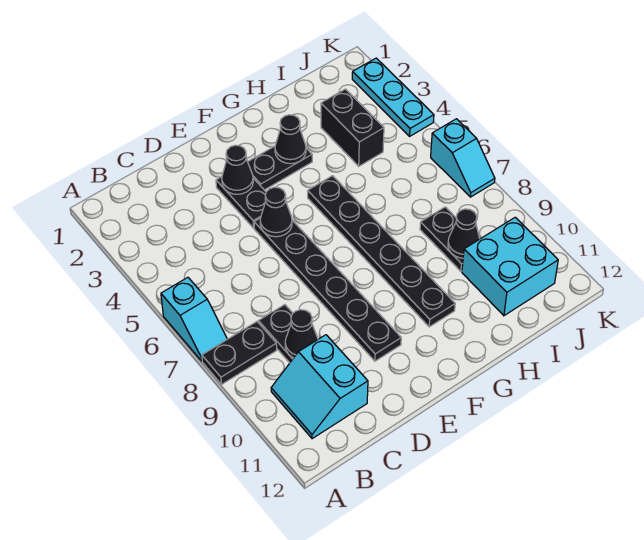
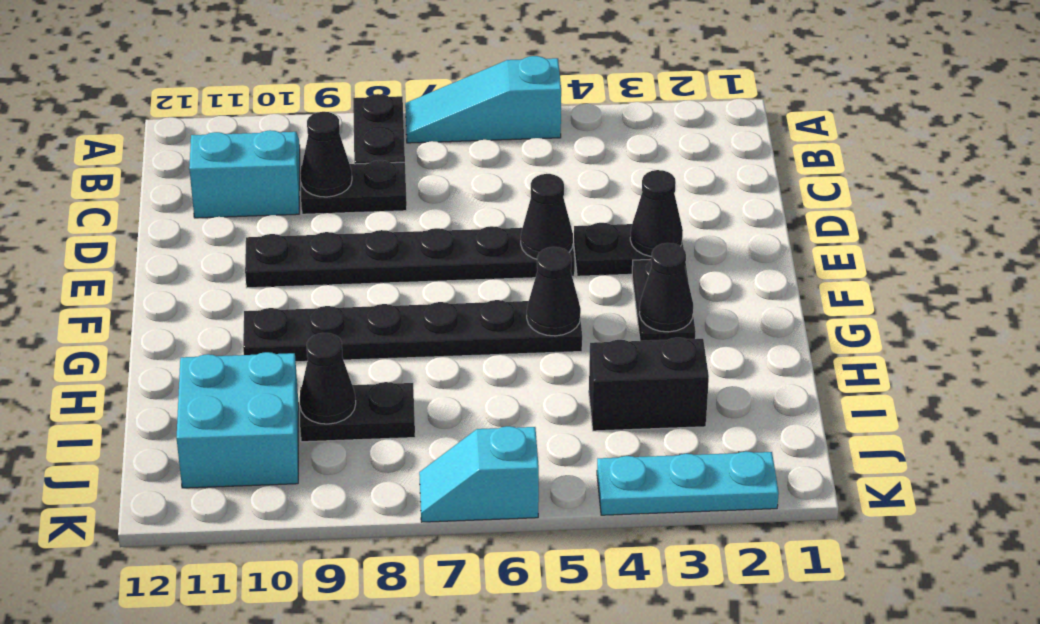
cyan 1x2 slope [161,277,227,361] -> cyan 1x3 slope [405,56,561,143]
none -> black 1x1 cone [527,247,581,336]

